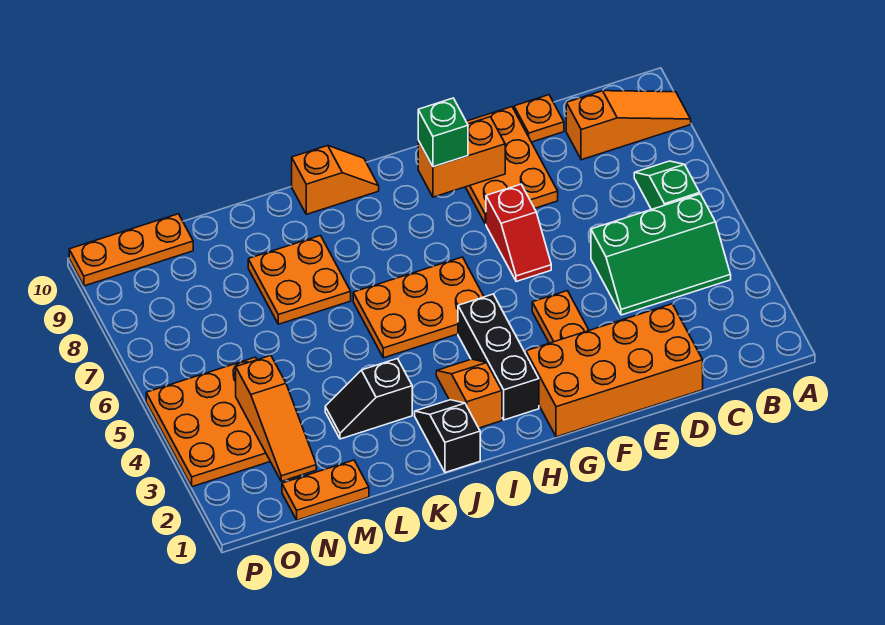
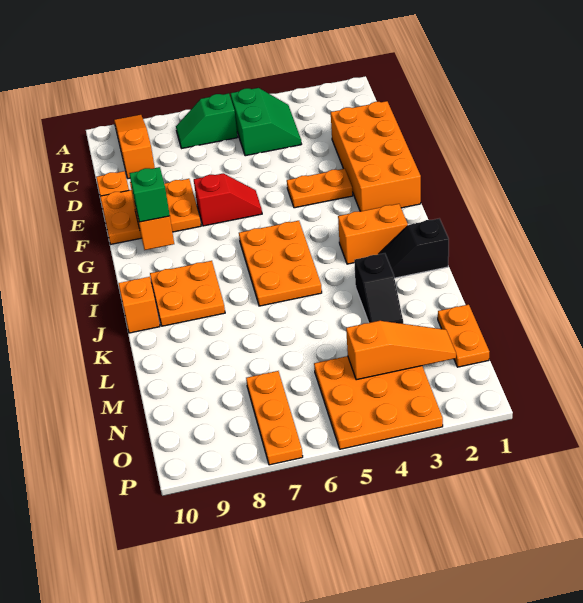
green 2x3 slope [591,194,731,315] -> green 2x2 slope [230,88,301,156]
black 1x3 brick [458,294,539,420] -> none
orange 1x2 slope [436,359,502,428] -> orange 1x2 brick [338,204,408,264]
orange 2x2 plate [248,236,351,324] -> orange 2x2 plate moved to [150,261,225,326]
orange 1x3 plate [69,214,193,286] -> orange 1x3 plate moved to [246,371,303,465]

